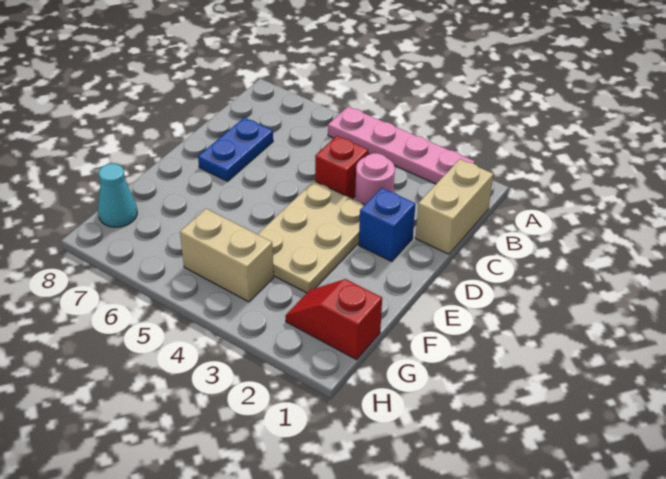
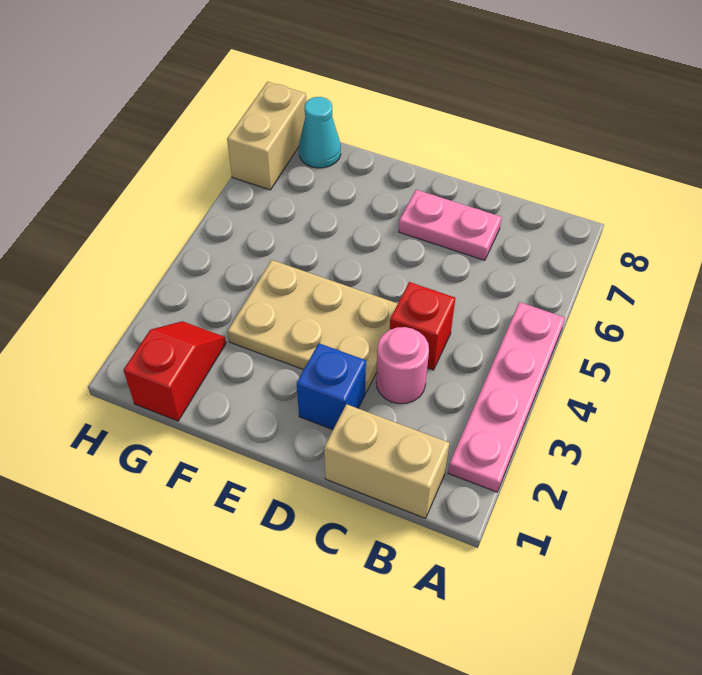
blue 1x2 plate [198,118,273,181] -> pink 1x2 plate [399,190,502,260]
tan 1x2 brick [180,209,274,302] -> tan 1x2 brick moved to [227,82,306,190]

